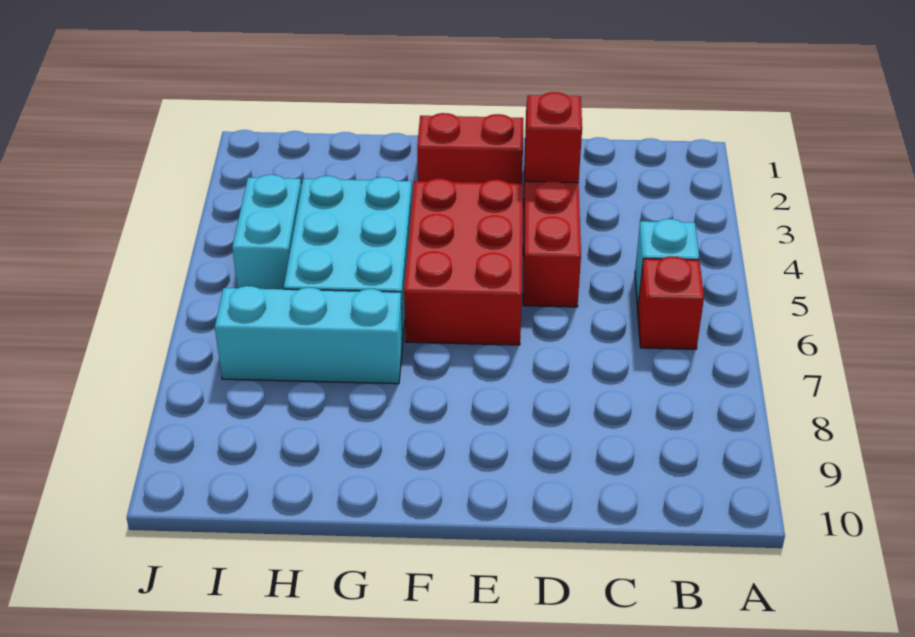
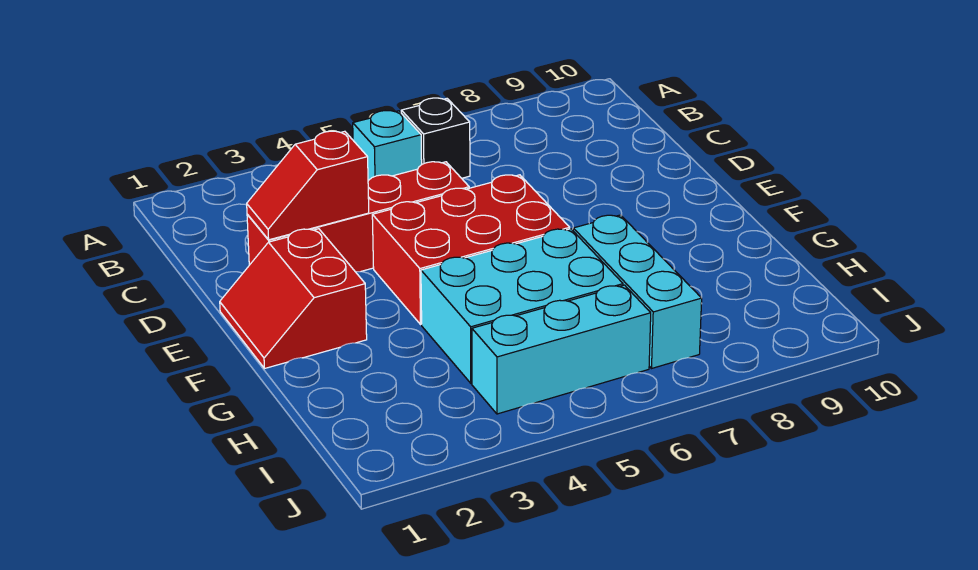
red 1x1 brick [638,257,704,349] -> black 1x1 brick [401,98,470,178]
cyan 1x2 brick [232,175,301,289] -> cyan 1x3 brick [472,285,651,414]

